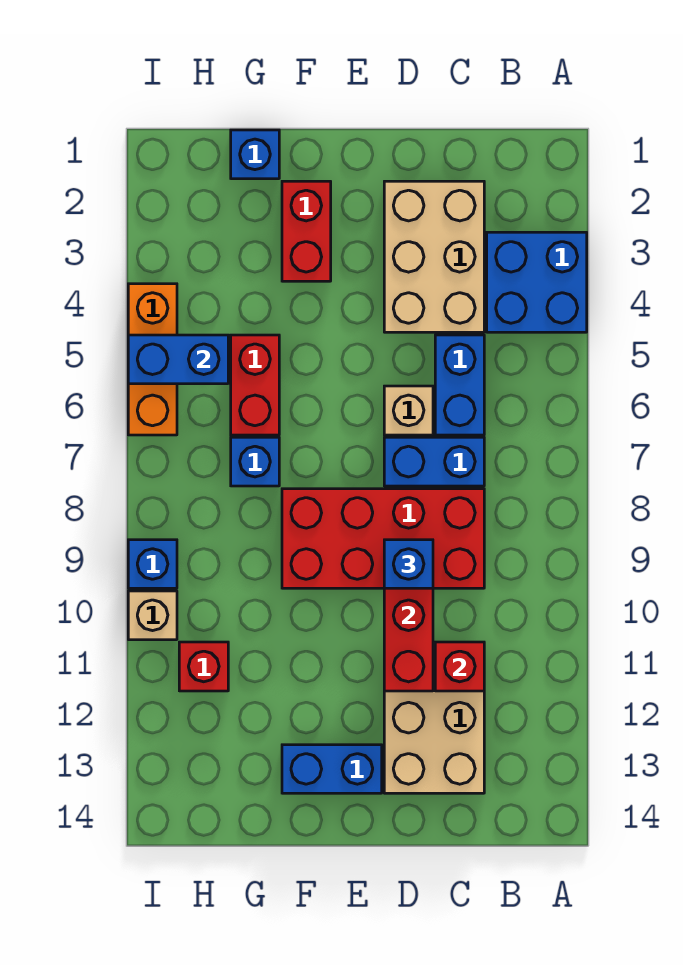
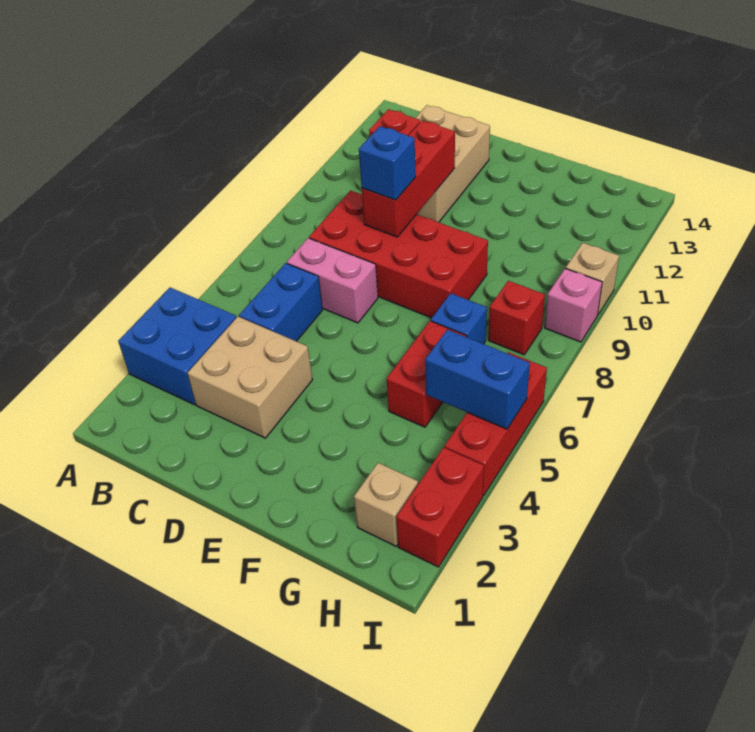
tan 2x3 brick [384,181,484,332] -> tan 2x2 brick [188,317,313,438]
blue 1x2 brick [384,437,484,486] -> pink 1x2 brick [287,238,378,323]
tan 1x1 brick [384,386,433,435] -> tan 1x1 brick moved to [354,463,418,546]
blue 1x2 brick [282,745,382,793] -> none
red 1x2 brick [282,181,331,281] -> red 1x2 brick moved to [397,447,484,567]
blue 1x1 brick [231,130,279,179] -> none
red 1x1 brick [179,642,228,691] -> red 1x1 brick moved to [488,281,545,355]
orange 1x3 brick [128,284,177,435] -> red 1x3 brick [445,352,547,496]
blue 1x1 brick [128,540,177,588] -> pink 1x1 brick [545,268,602,342]

